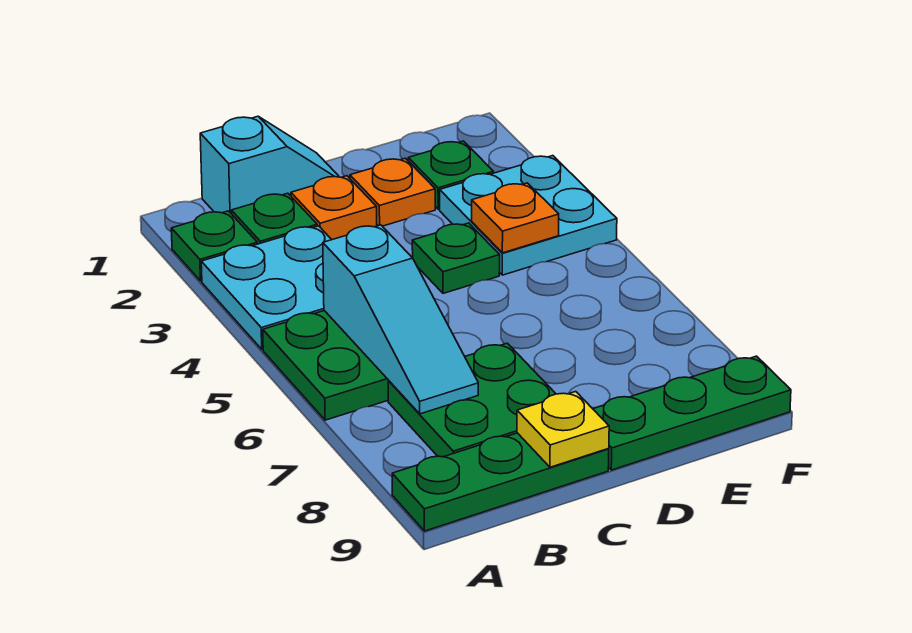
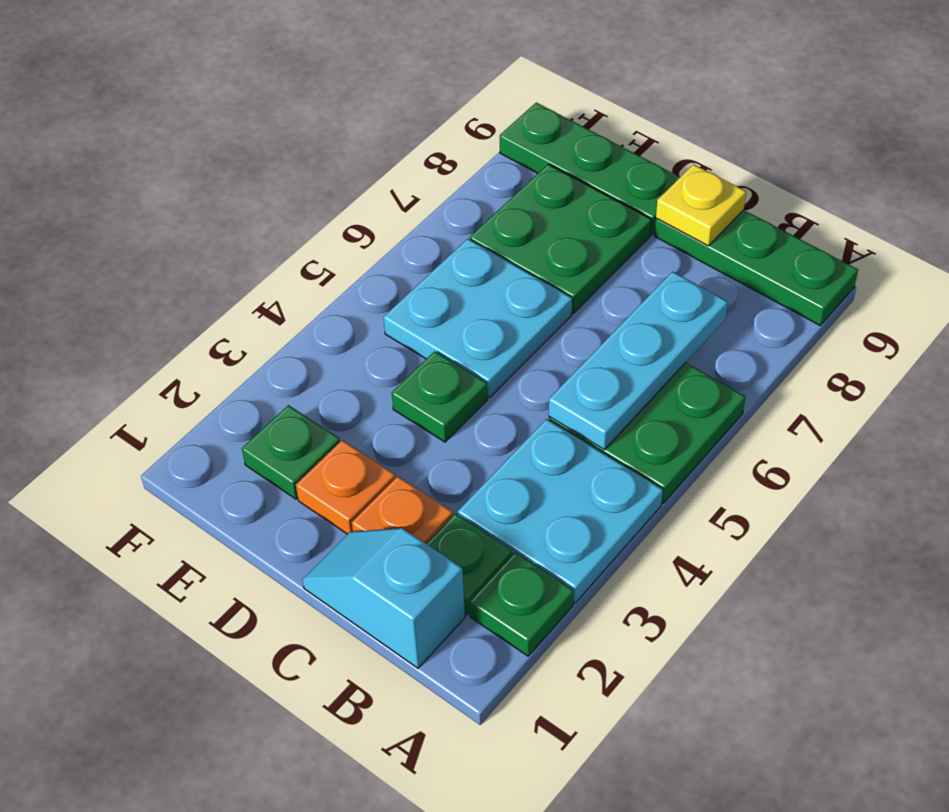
cyan 1x3 slope [323,225,478,414] -> cyan 1x3 plate [549,272,728,450]
green 2x2 plate [388,343,556,457] -> green 2x2 plate moved to [470,164,651,313]
cyan 2x2 plate [440,156,617,275] -> cyan 2x2 plate moved to [384,239,572,398]
orange 1x1 plate [472,183,559,253] -> none

